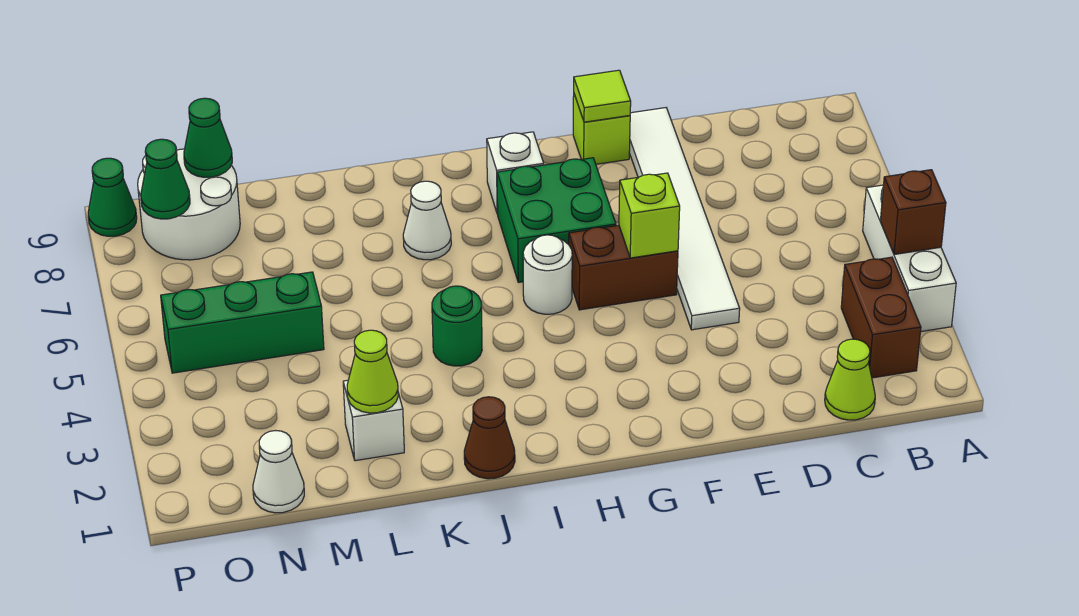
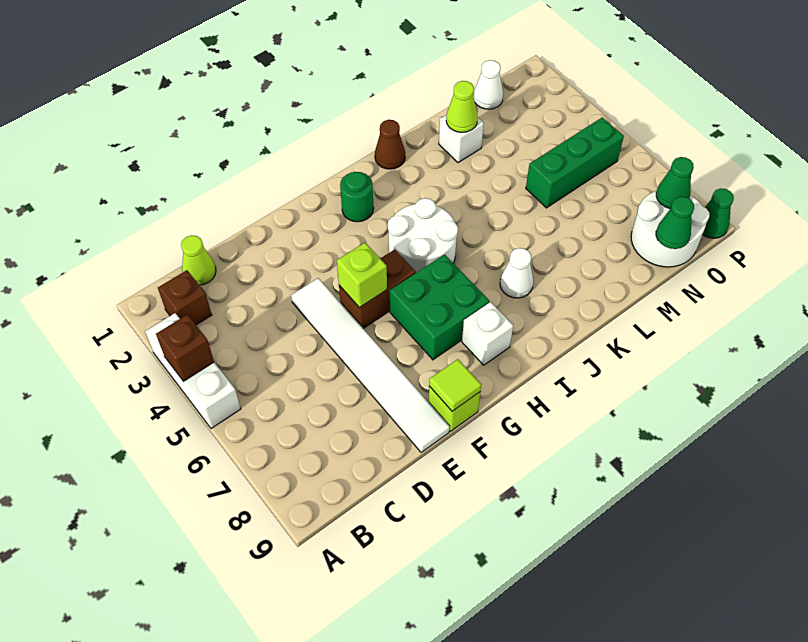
brown 1x2 brick [841,257,921,378] -> brown 1x1 brick [158,270,212,325]
white 1x1 round brick [523,235,572,314] -> white 2x2 round brick [388,198,458,273]
green 1x1 round brick [432,286,482,366] -> green 1x1 round brick moved to [340,172,374,222]

